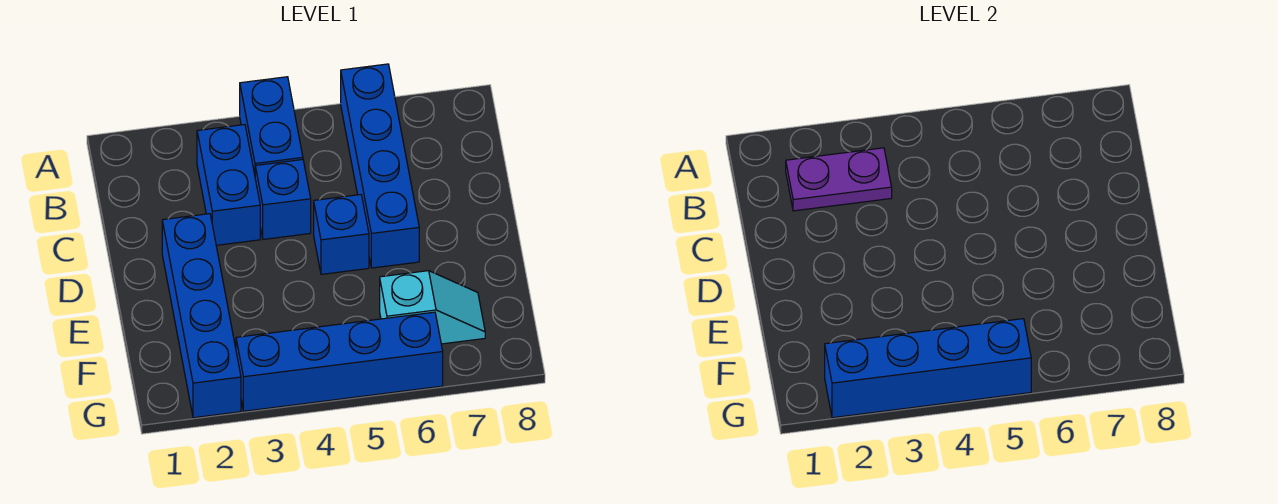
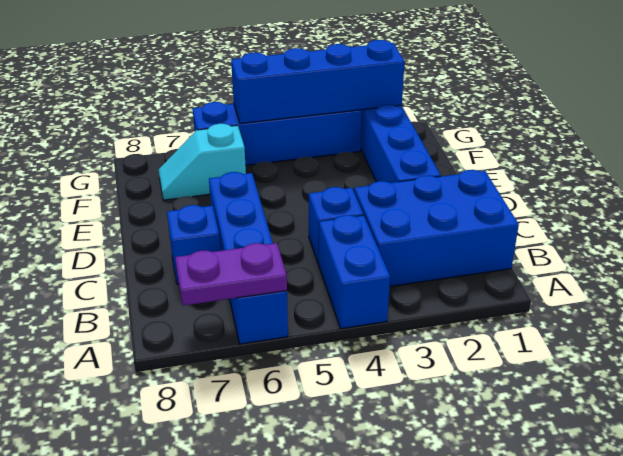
purple 1x2 plate [786,148,892,211] -> purple 1x2 plate moved to [175,243,287,306]
blue 1x2 brick [197,125,260,245] -> blue 2x3 brick [354,170,519,286]
blue 1x1 brick [314,195,369,274] -> blue 1x1 brick moved to [167,205,220,284]

